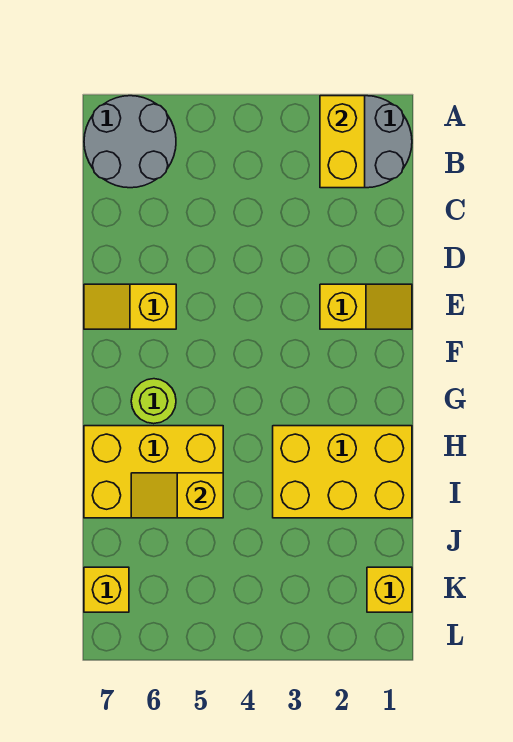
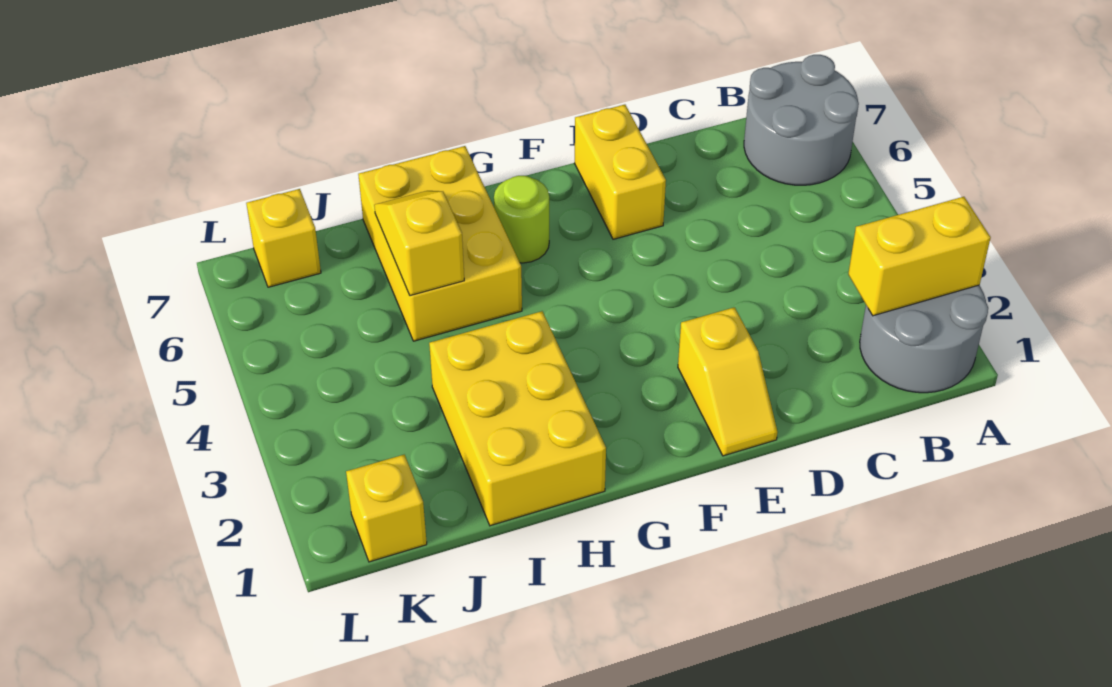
yellow 1x2 slope [84,284,176,329] -> yellow 1x2 brick [575,105,666,239]

